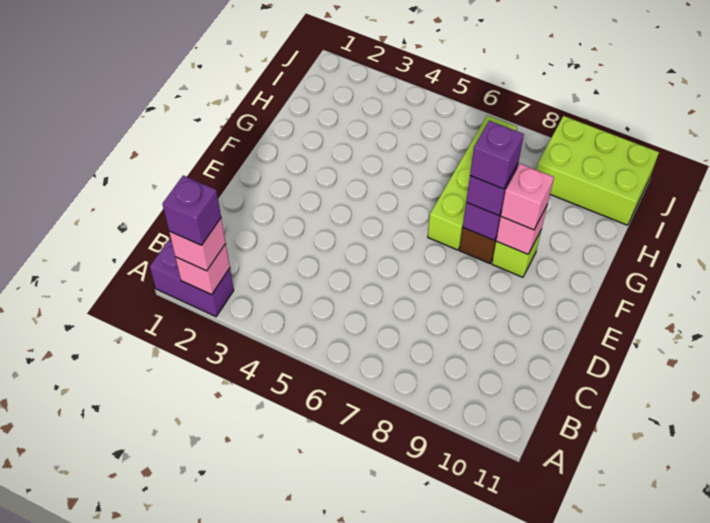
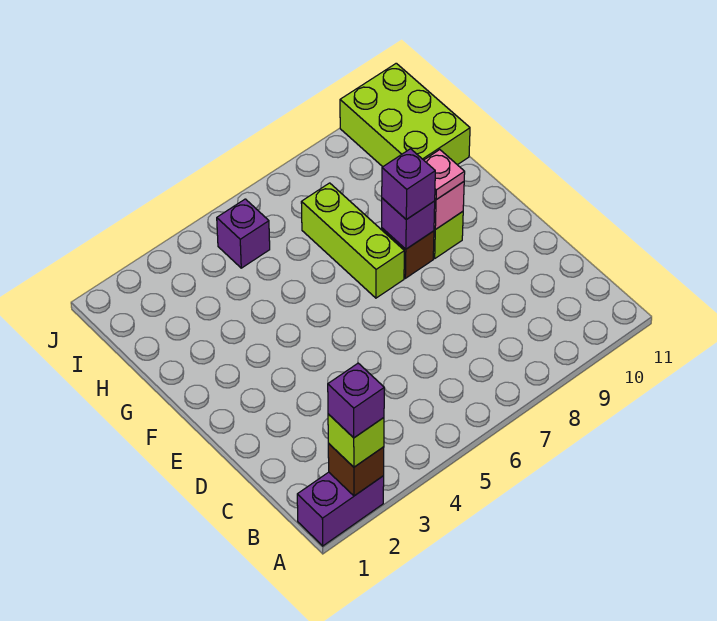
pink 1x1 brick [175,244,230,295] -> brown 1x1 brick [328,444,384,496]
pink 1x1 brick [169,218,226,271] -> lime 1x1 brick [328,414,384,467]
lime 1x4 brick [428,115,517,250] -> lime 1x3 brick [301,183,404,298]
purple 1x1 brick [470,121,524,189] -> purple 1x1 brick moved to [217,199,270,268]
pink 1x1 brick [501,164,554,230] -> pink 1x1 plate [424,150,465,200]
lime 2x3 brick [537,116,659,225] -> lime 2x3 brick turned to [340,63,470,167]

